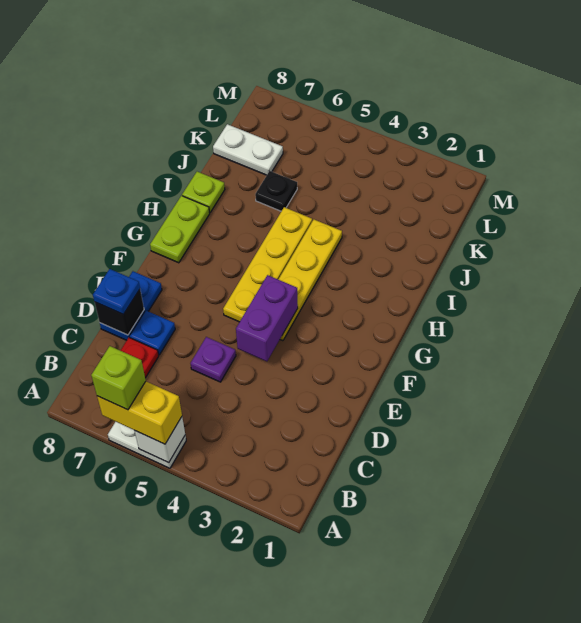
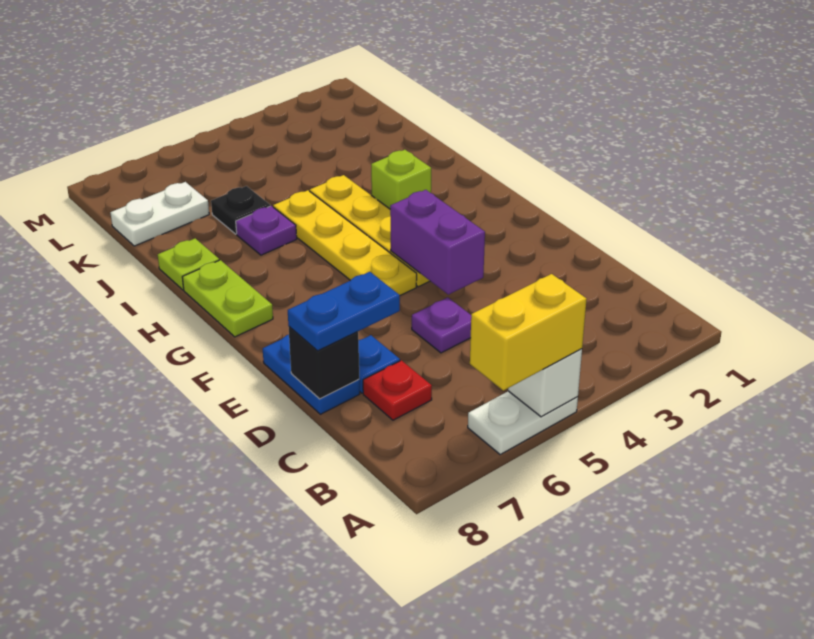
lime 1x1 brick [91,346,146,410] -> lime 1x1 brick moved to [371,150,431,209]
blue 1x1 plate [93,269,140,315] -> blue 1x2 plate [288,272,400,351]
none -> purple 1x1 plate [236,206,297,255]

